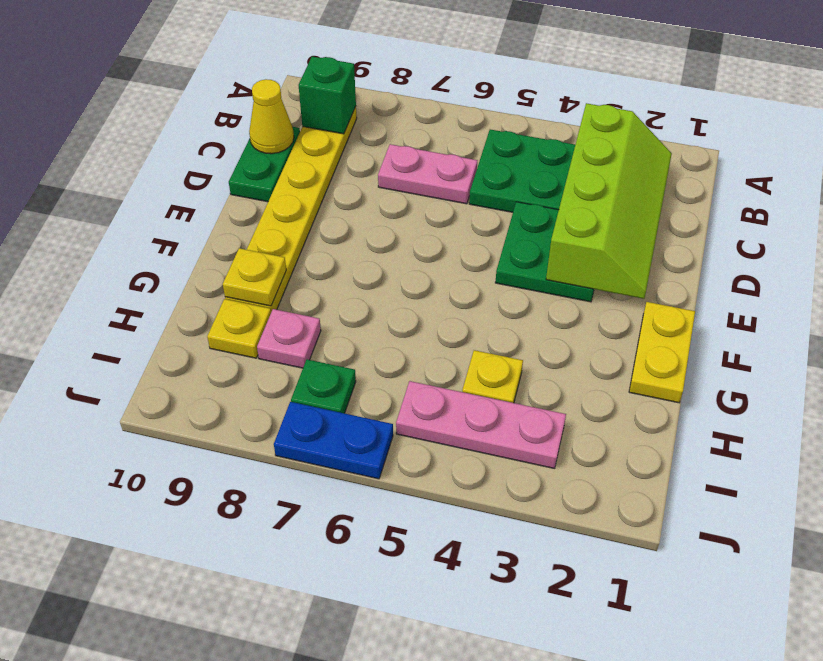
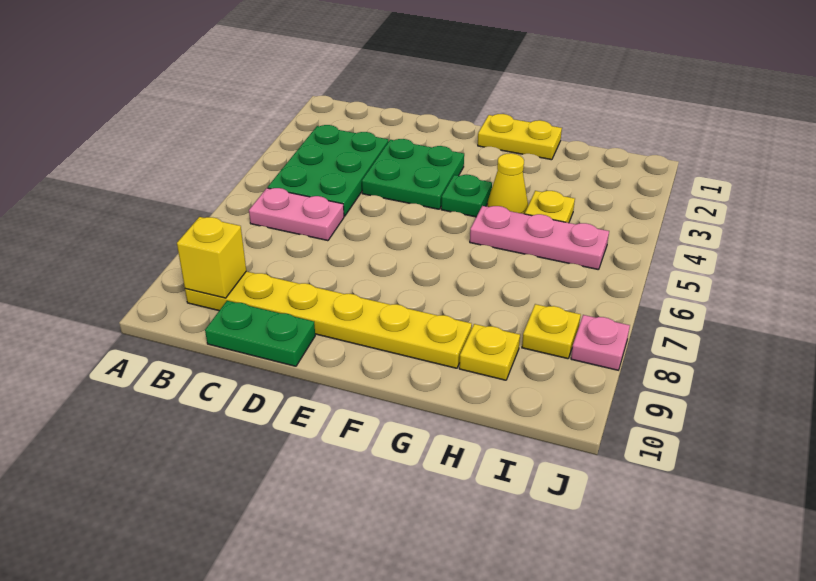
lime 2x4 slope [546,103,672,299] -> none
green 1x1 brick [299,56,356,134] -> yellow 1x1 brick [177,217,246,298]
pink 1x2 plate [378,144,477,204] -> pink 1x2 plate turned to [249,188,344,241]
yellow 1x1 cone [249,79,294,154] -> yellow 1x1 cone moved to [487,153,528,214]
yellow 1x1 plate [223,248,286,306] -> yellow 1x1 plate moved to [522,304,581,359]
pink 1x1 plate [257,309,321,368] -> pink 1x1 plate moved to [571,315,630,370]
pink 1x3 plate [396,381,566,469] -> pink 1x3 plate turned to [470,206,609,270]
green 1x1 plate [291,359,356,413] -> green 1x1 plate moved to [441,175,492,217]
blue 1x2 plate [274,402,393,479] -> none

